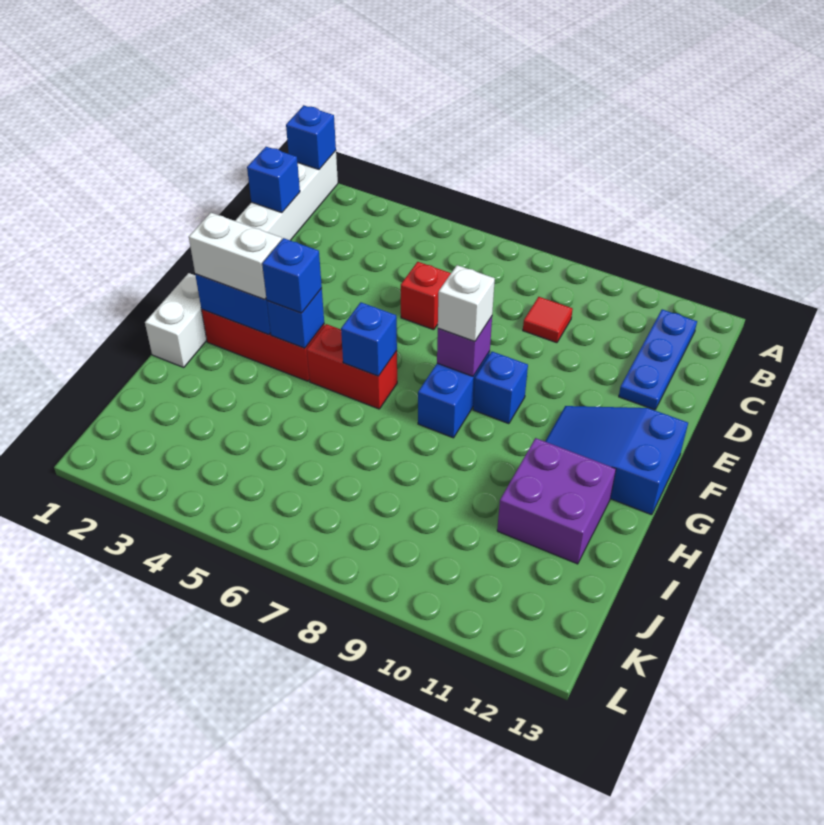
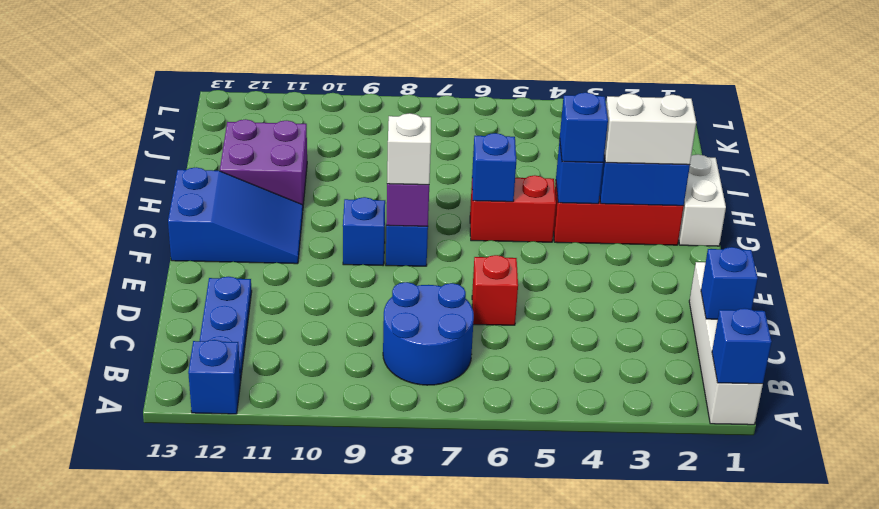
none -> blue 1x1 brick [188,340,241,414]
none -> blue 2x2 round brick [383,282,474,385]
red 1x1 tile [523,297,573,343] -> none

